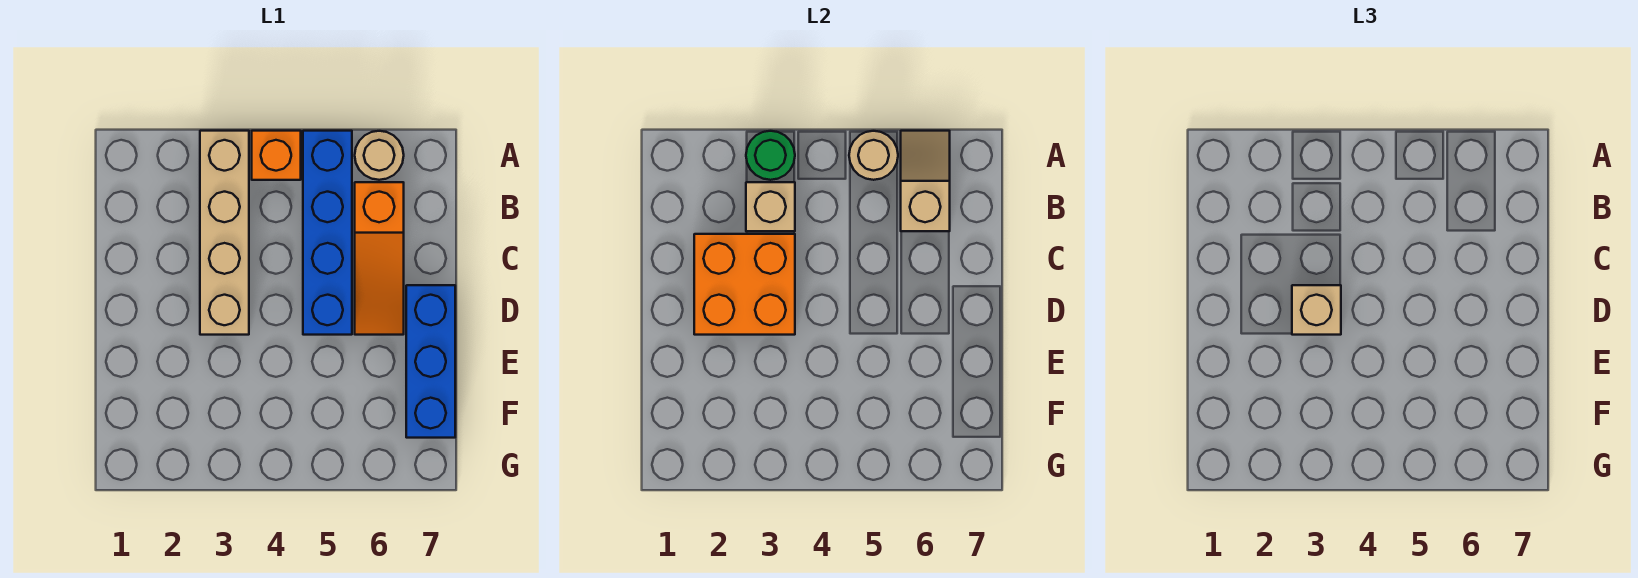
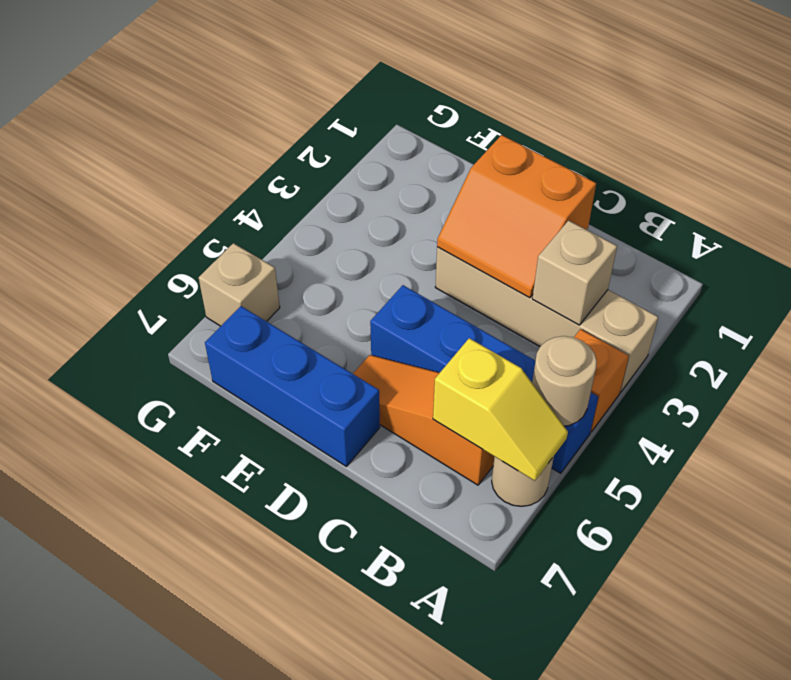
green 1x1 round brick [746,131,795,180] -> none
tan 1x2 slope [901,131,950,231] -> yellow 1x2 slope [433,338,568,481]
orange 2x2 brick [694,234,795,335] -> orange 2x2 slope [437,135,596,298]
tan 1x1 brick [1292,285,1341,335] -> tan 1x1 brick moved to [199,243,280,326]

